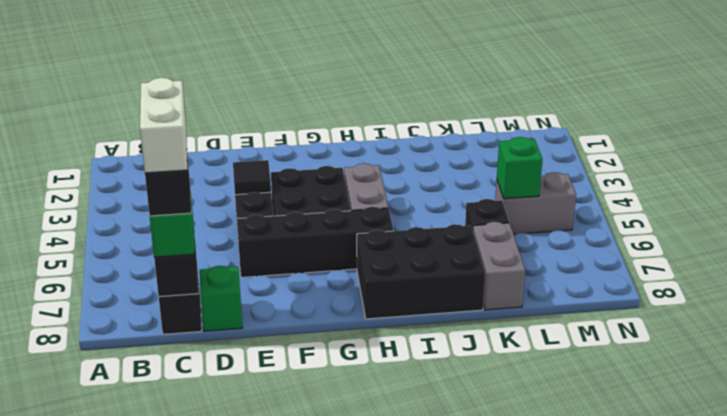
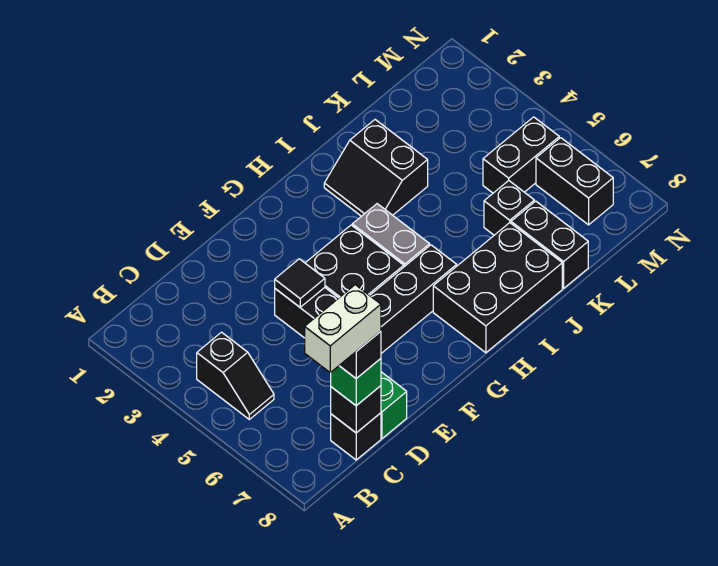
none -> black 1x2 slope [197,332,274,419]
white 1x2 brick [140,78,187,173] -> white 1x2 brick turned to [305,285,381,373]
none -> black 2x2 slope [324,120,428,216]
grey 1x2 brick [473,222,525,310] -> black 1x2 brick [511,201,588,288]
grey 1x2 brick [495,172,576,234] -> black 1x2 brick [483,117,559,193]
green 1x1 brick [497,137,542,199] -> none
none -> black 1x2 brick [536,138,613,225]

